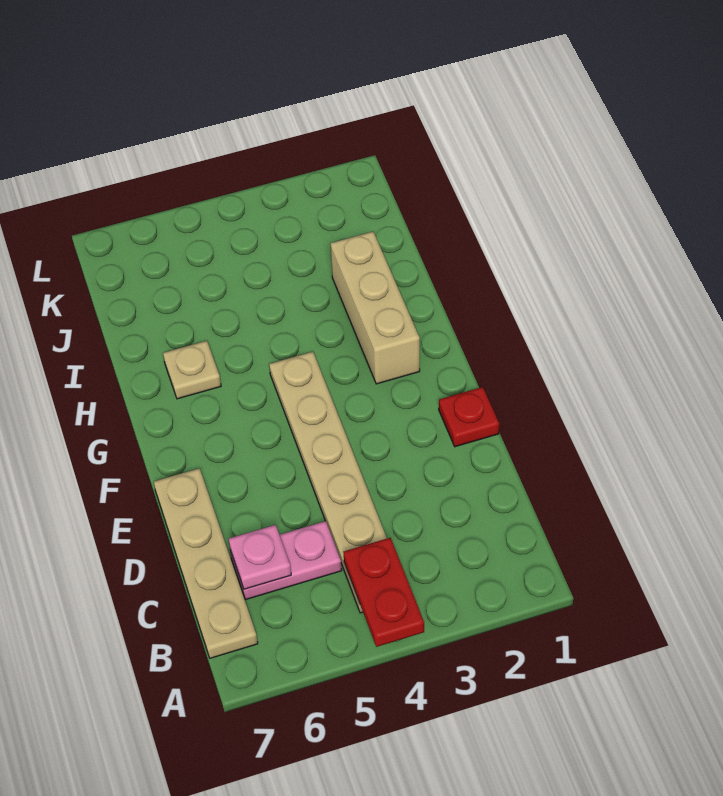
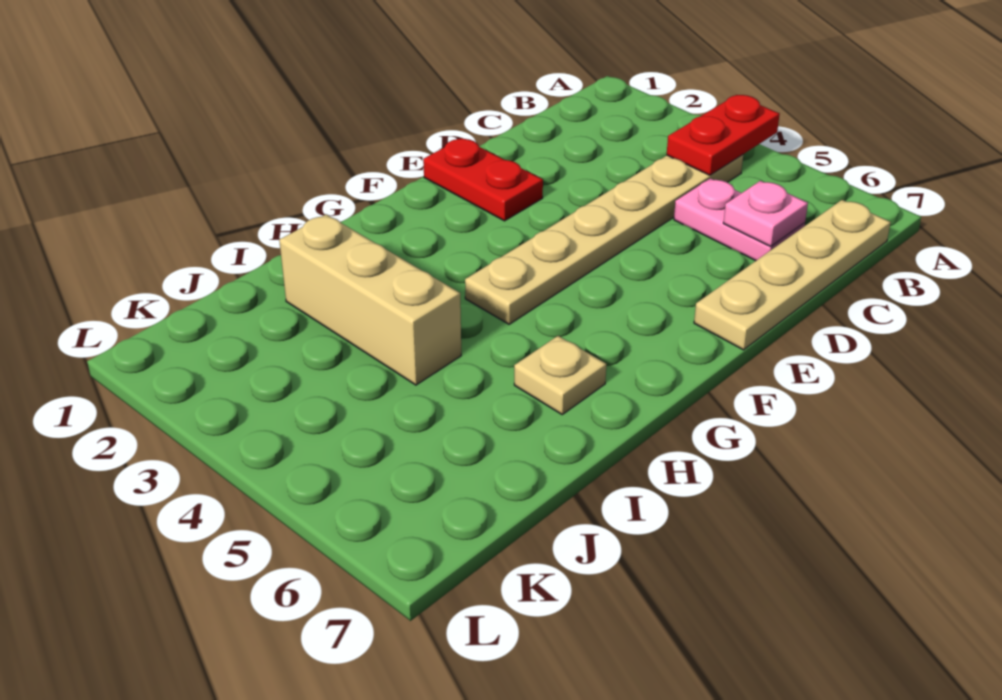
red 1x1 plate [439,387,499,447] -> red 1x2 plate [423,138,543,221]
tan 1x3 brick [330,232,420,384] -> tan 1x3 brick turned to [279,214,461,385]

